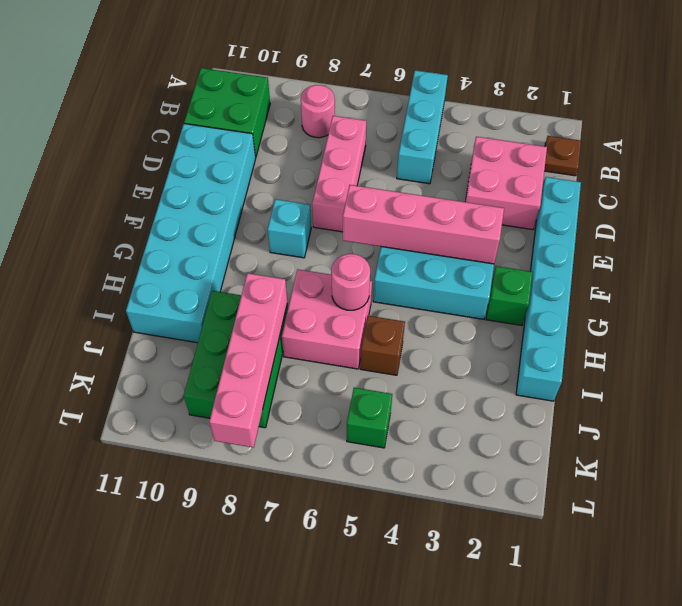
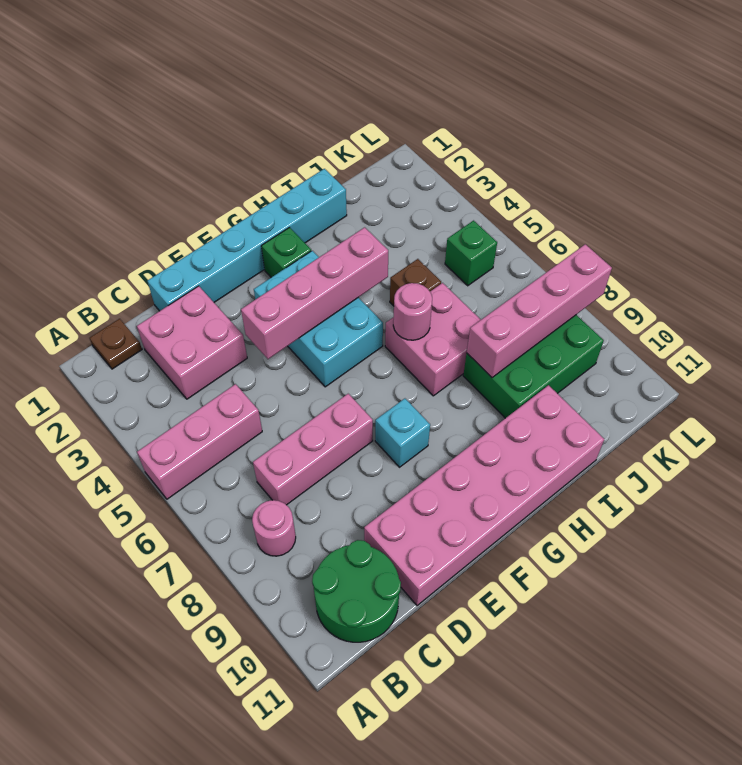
cyan 1x3 brick [397,70,448,184] -> pink 1x3 brick [137,384,262,499]
green 2x2 brick [184,68,270,158] -> green 2x2 round brick [312,540,401,642]
cyan 2x6 brick [126,124,256,343] -> pink 2x6 brick [364,385,604,606]
pink 1x4 brick [343,185,504,264] -> pink 1x4 brick turned to [241,227,388,359]

